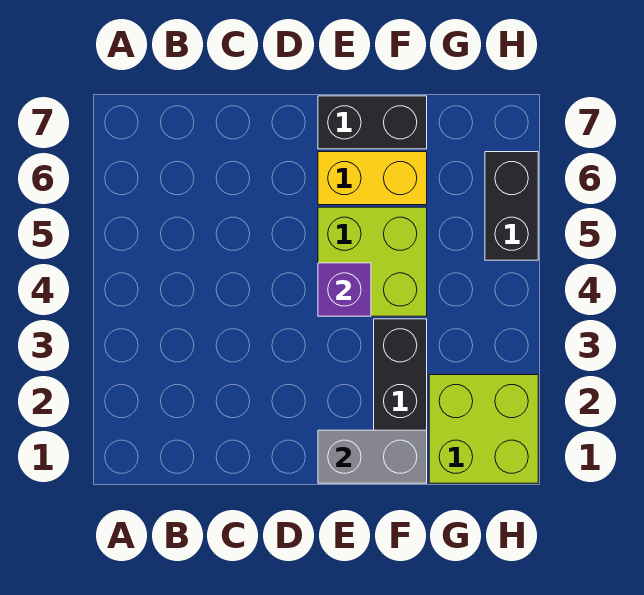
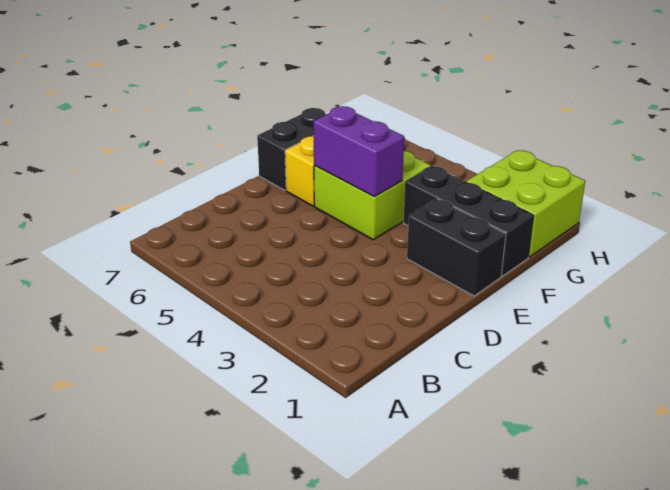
grey 1x2 brick [318,430,427,483] -> none
purple 1x1 brick [318,263,371,316] -> purple 1x2 brick [313,106,404,196]
black 1x2 brick [485,152,538,260] -> black 1x2 brick moved to [407,199,506,296]

